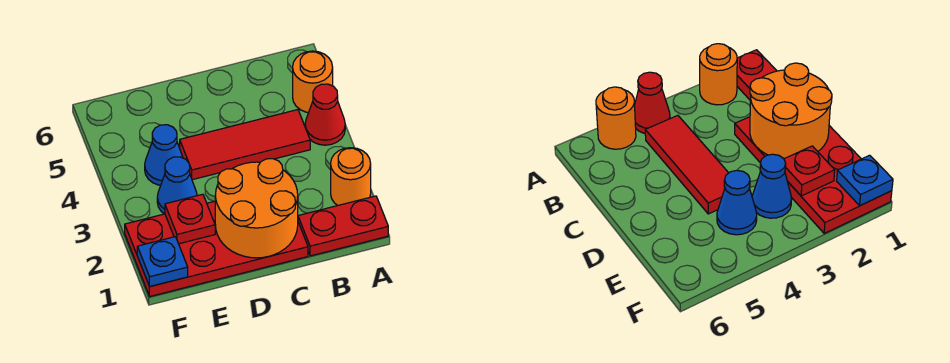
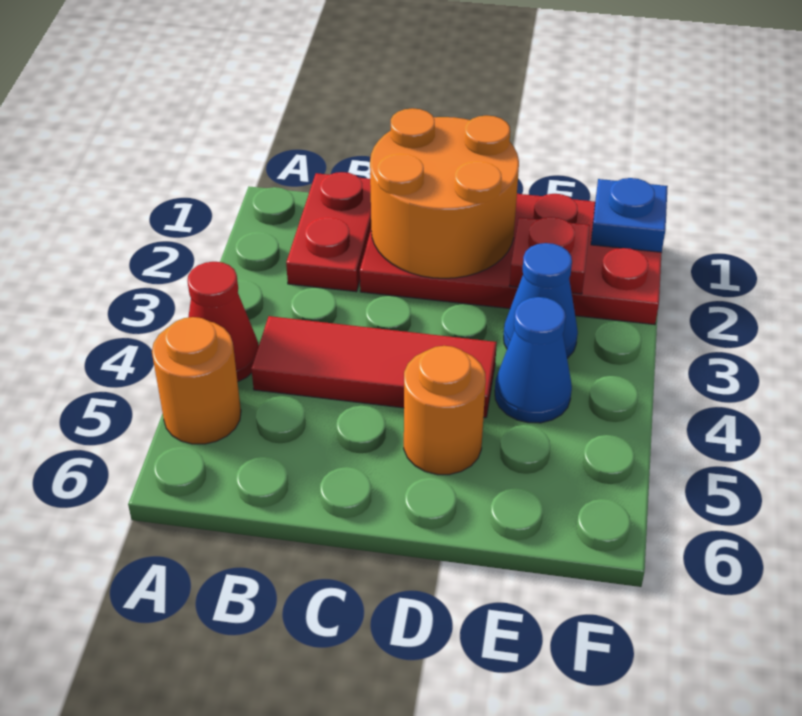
red 1x2 plate [298,196,388,256] -> red 1x2 plate turned to [286,172,371,292]
orange 1x1 round brick [331,148,371,206] -> orange 1x1 round brick moved to [404,346,486,475]

